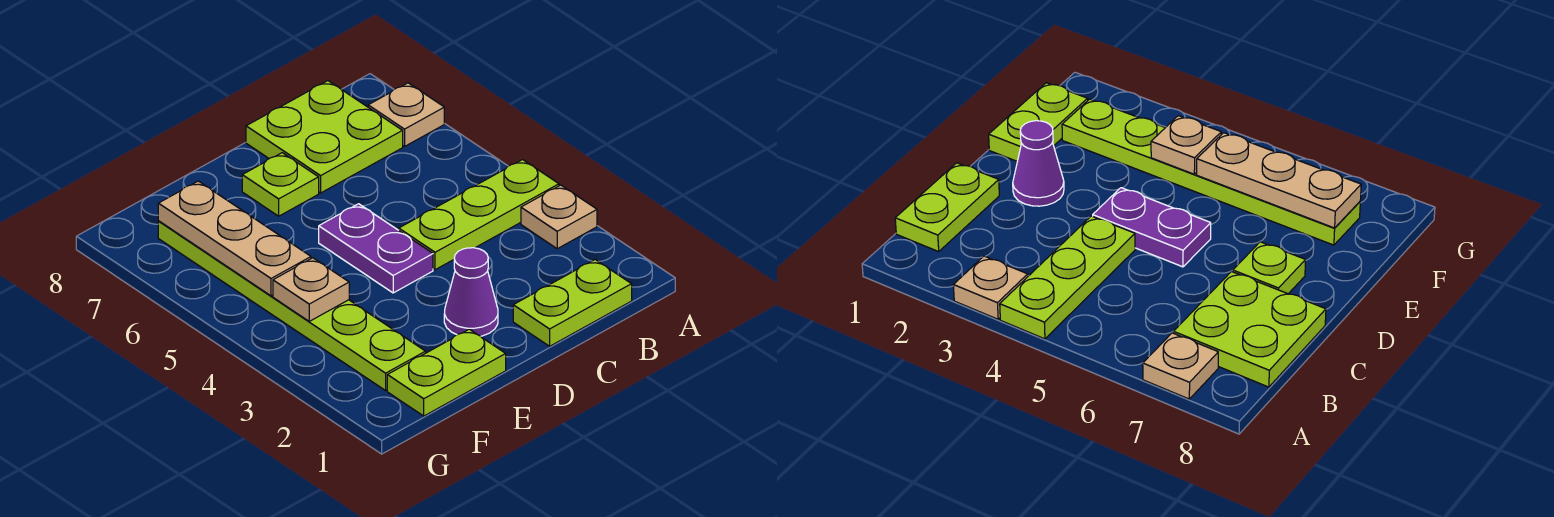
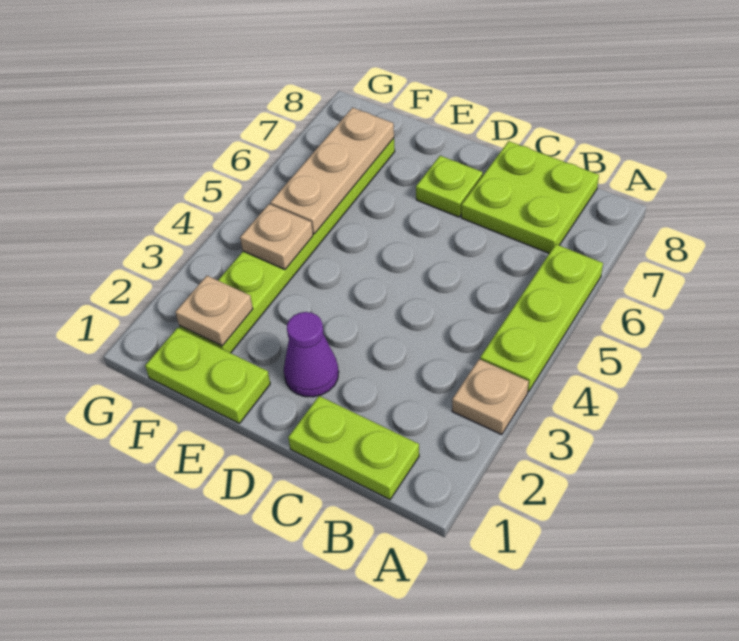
lime 1x3 plate [399,160,559,270] -> lime 1x3 plate turned to [480,244,603,392]
tan 1x1 plate [368,83,444,146] -> tan 1x1 plate moved to [175,276,253,346]
purple 1x2 plate [319,204,433,293] -> none

